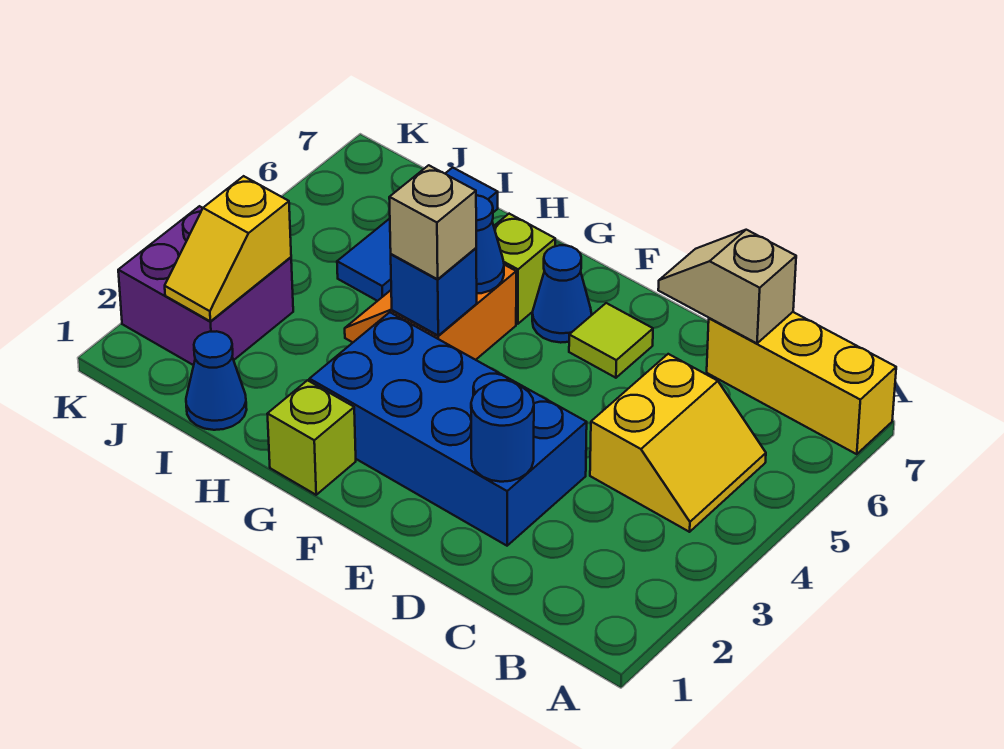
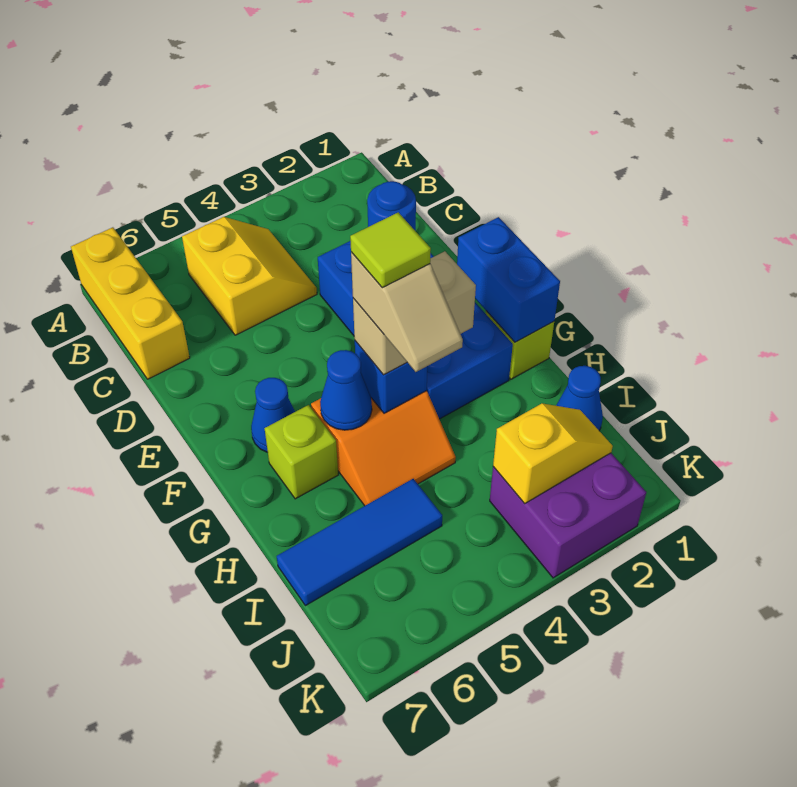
yellow 2x2 slope [590,354,766,532] -> yellow 2x2 slope turned to [182,217,317,335]
tan 1x2 slope [658,230,796,343] -> tan 1x2 slope moved to [351,252,463,372]
lime 1x1 tile [569,303,653,378] -> lime 1x1 tile moved to [350,212,431,288]
none -> blue 1x2 brick [457,217,560,342]
tan 1x1 brick [389,165,476,279] -> tan 1x2 brick [353,251,476,375]

